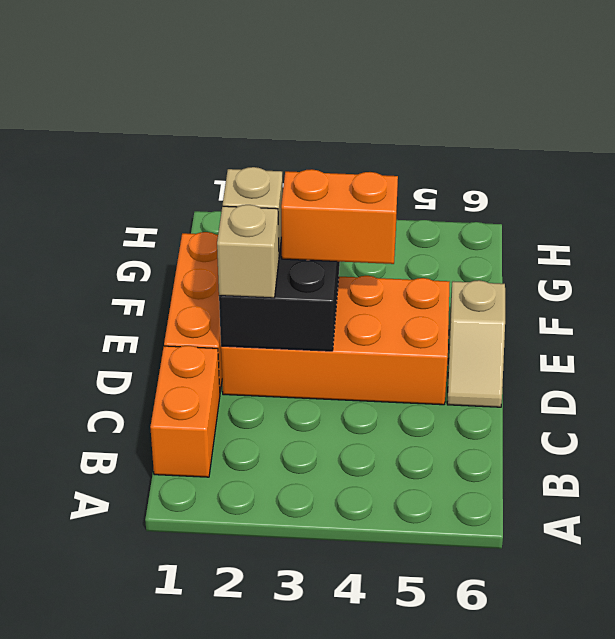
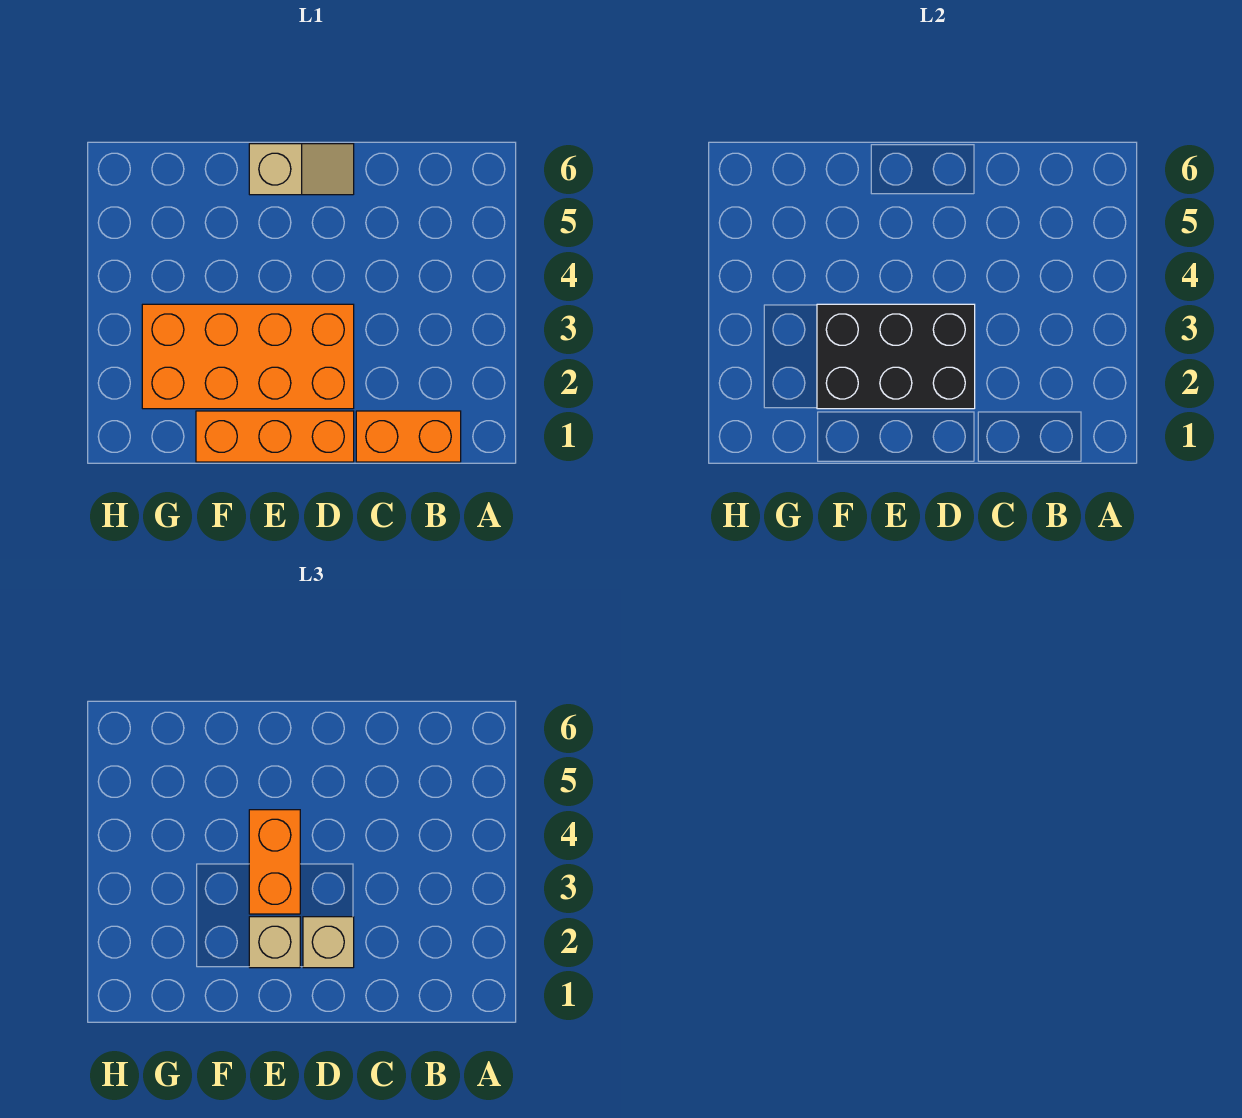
orange 2x4 brick [221,276,450,405] -> orange 2x4 brick turned to [142,304,354,409]

